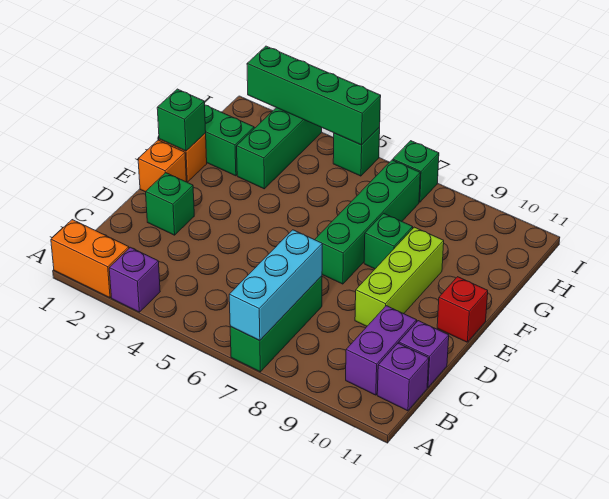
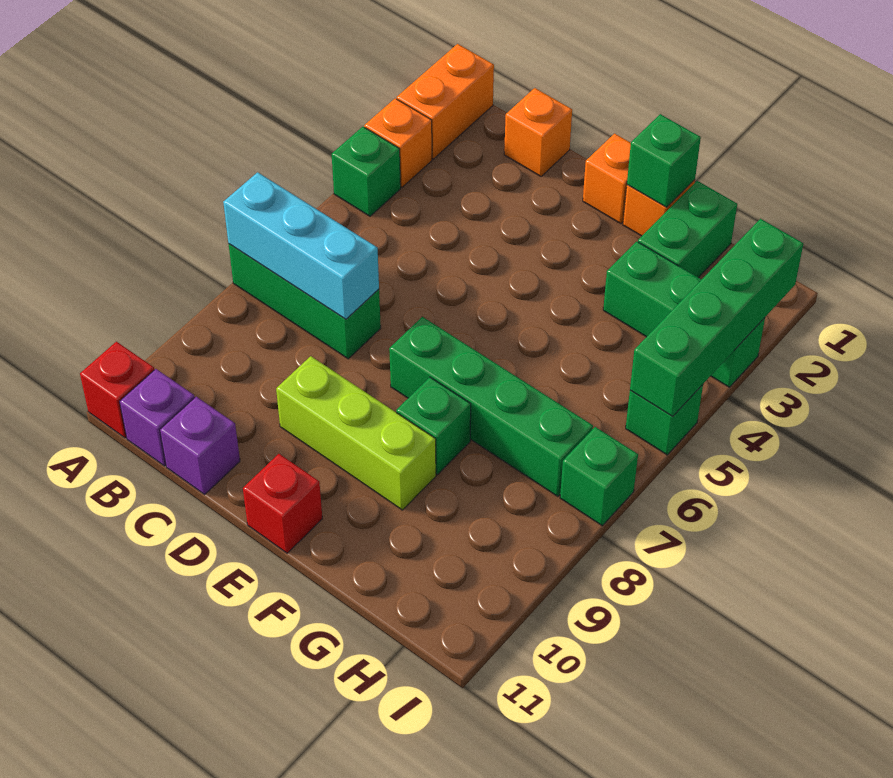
purple 1x1 brick [109,247,160,312] -> orange 1x1 brick [364,98,432,187]
none -> red 1x1 brick [80,342,154,438]
purple 1x2 brick [346,306,417,395] -> none
none -> orange 1x1 brick [504,88,572,176]
green 1x1 brick [146,173,194,235] -> green 1x1 brick moved to [332,127,401,216]

